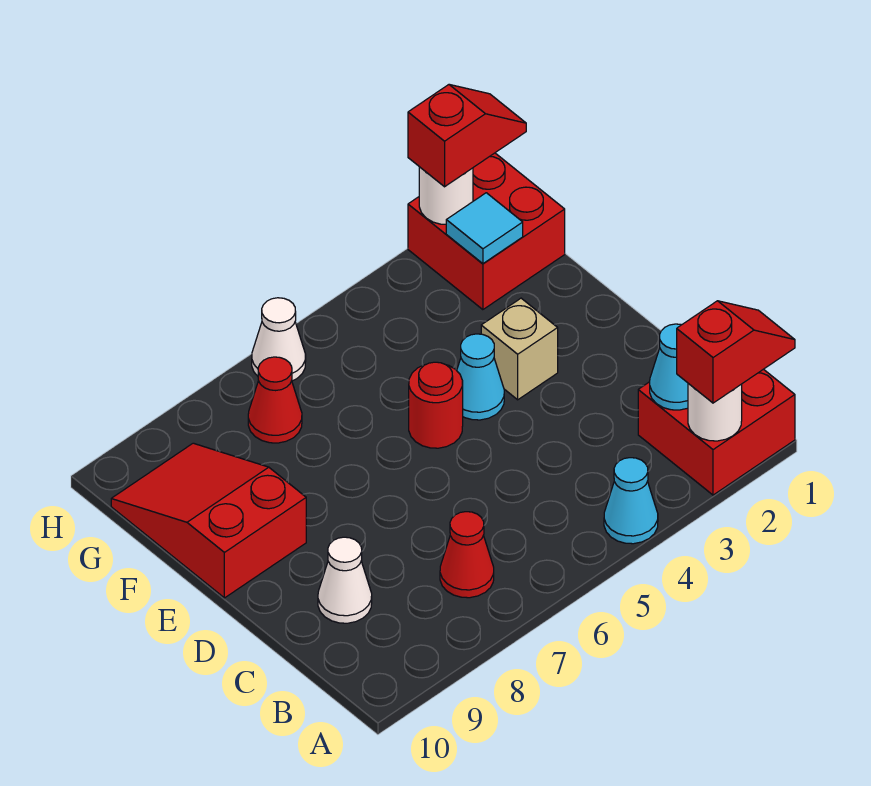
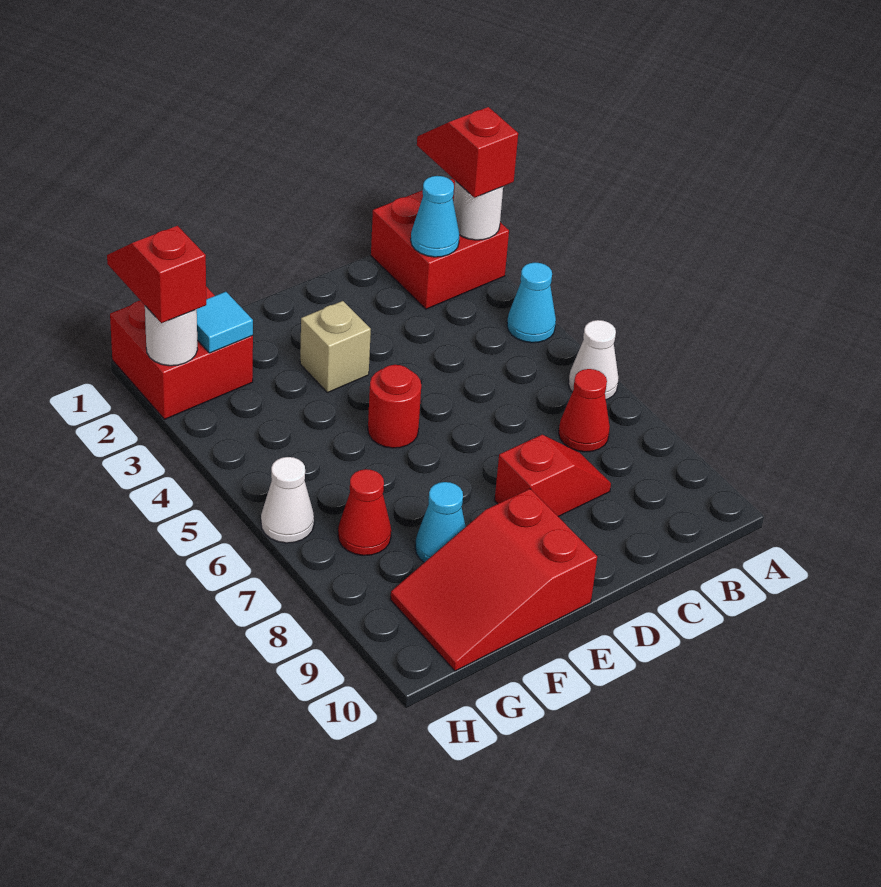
none -> red 1x2 slope [495,435,611,516]
white 1x1 cone [318,537,372,623] -> white 1x1 cone moved to [568,320,619,400]
cyan 1x1 cone [457,334,504,420] -> cyan 1x1 cone moved to [415,482,466,562]

